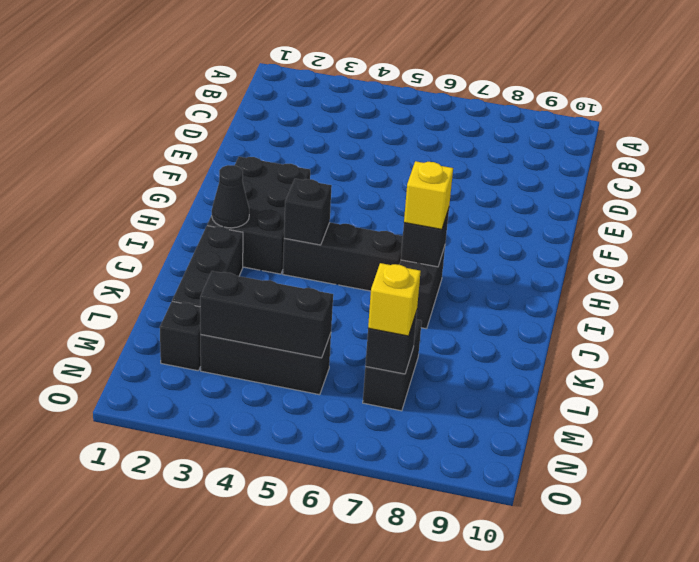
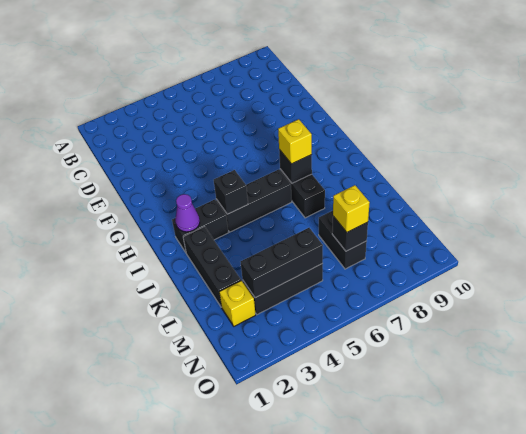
black 2x3 brick [207,157,310,274] -> black 1x2 brick [172,200,229,252]
black 1x1 cone [212,165,249,228] -> purple 1x1 cone [175,194,200,232]
black 1x1 brick [160,301,201,371] -> yellow 1x1 brick [219,281,256,326]

